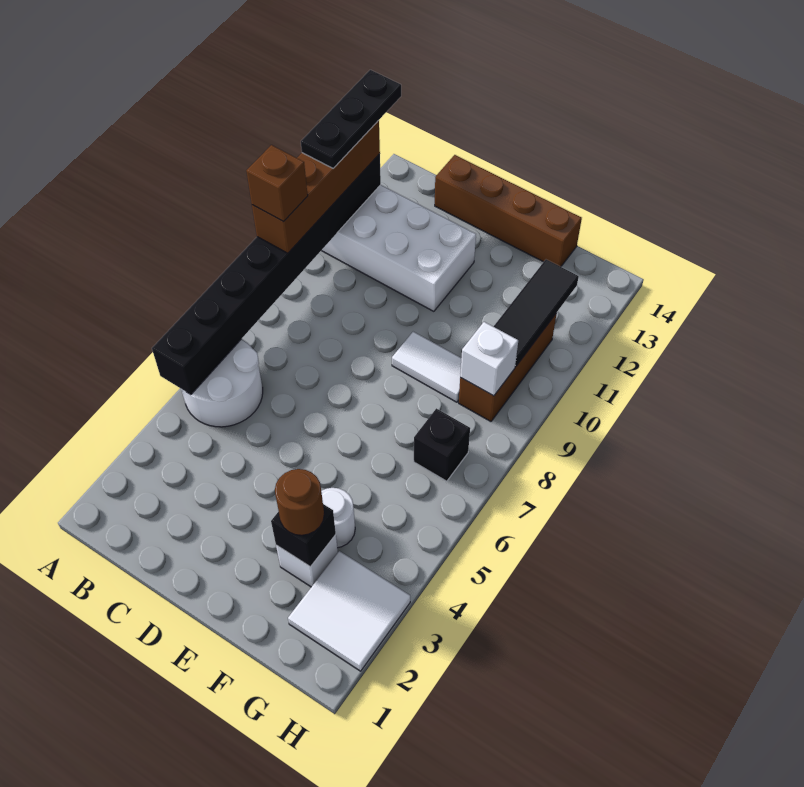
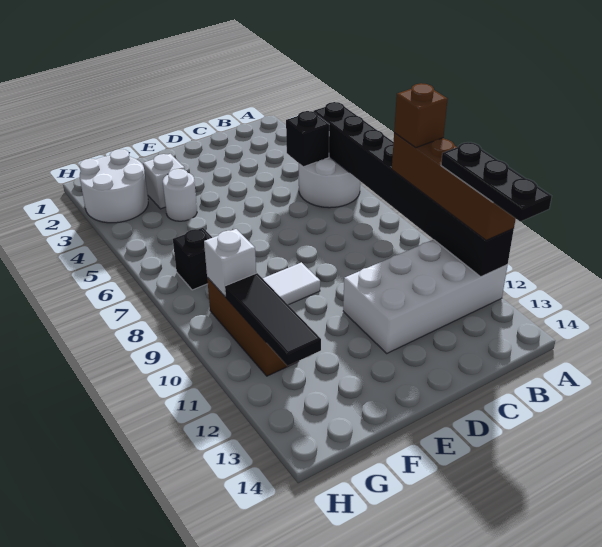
brown 1x4 brick [435,155,582,267] -> none
black 1x1 brick [271,504,336,567] -> black 1x1 brick moved to [286,111,329,167]
brown 1x1 round brick [275,469,324,535] -> none
white 2x2 tile [288,551,410,671] -> white 2x2 round brick [79,149,148,223]

